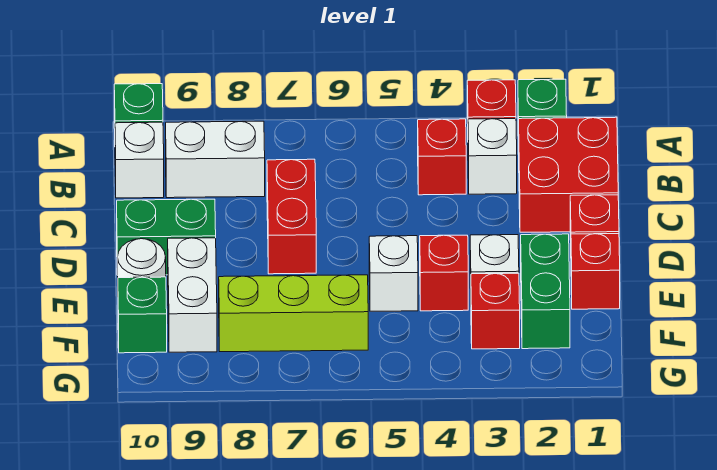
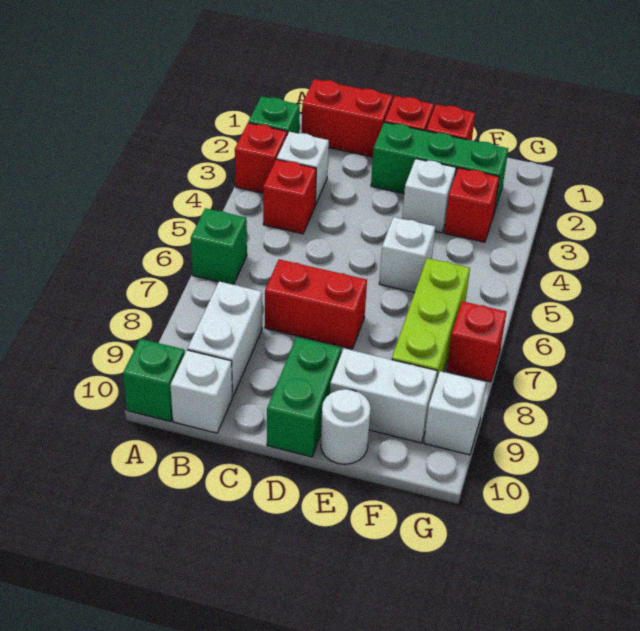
red 2x2 brick [519,117,618,232] -> red 1x2 brick [302,79,393,157]
green 1x2 brick [521,234,570,349] -> green 1x3 brick [371,122,508,212]
red 1x1 brick [420,235,468,311] -> red 1x1 brick moved to [447,301,507,382]
green 1x1 brick [118,277,167,353] -> green 1x1 brick moved to [191,208,247,285]
none -> white 1x1 brick [424,371,486,455]

